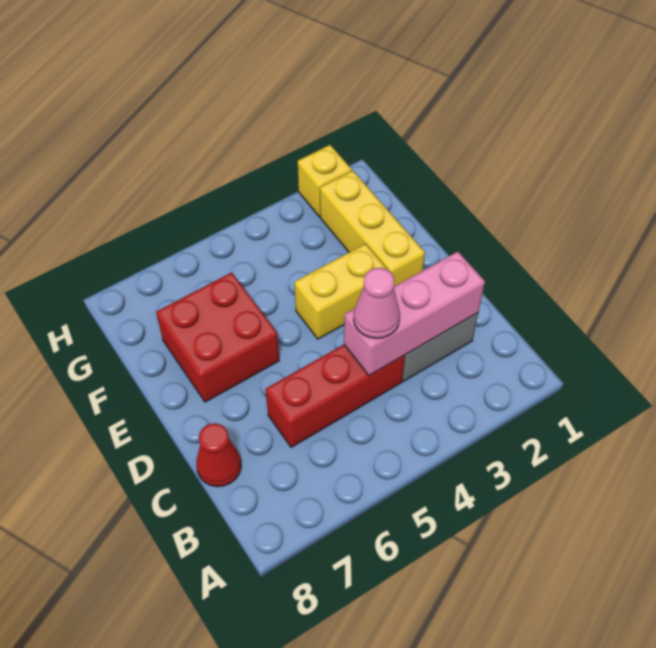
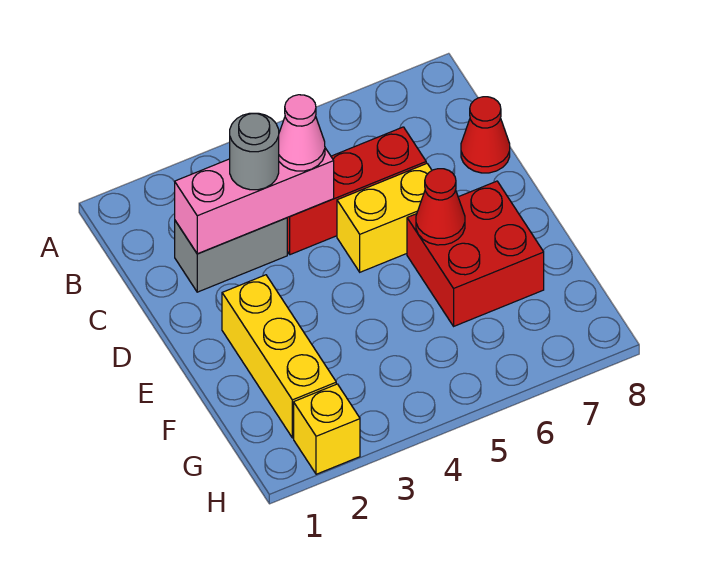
none -> grey 1x1 round brick [230,113,279,190]
yellow 1x2 brick [294,244,388,339] -> yellow 1x2 brick moved to [337,163,432,272]
none -> red 1x1 cone [416,169,465,245]

